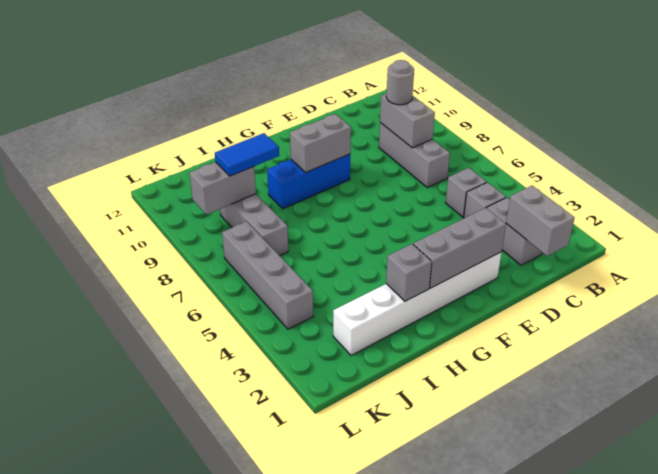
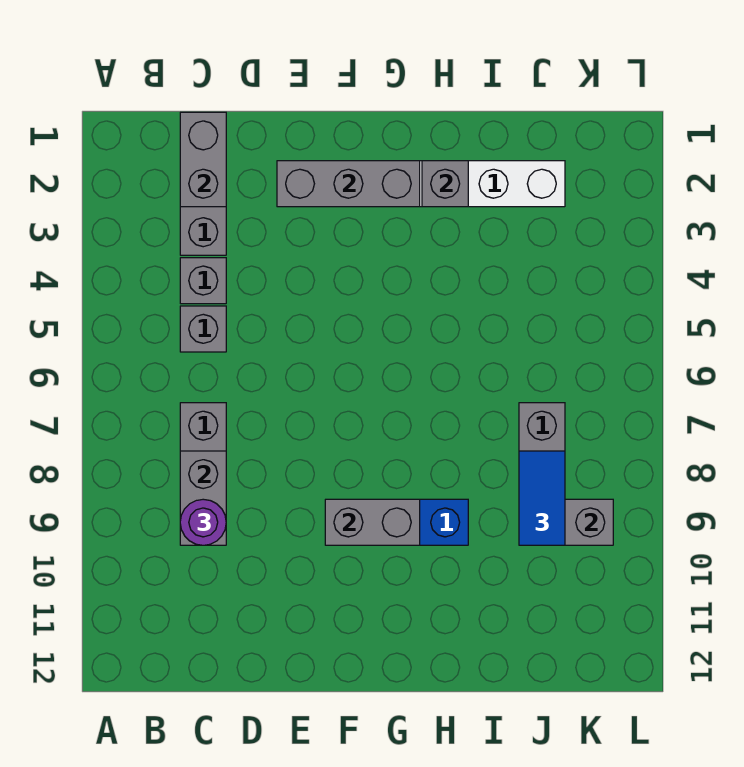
grey 1x1 round brick [386,60,414,105] -> purple 1x1 round brick [180,499,226,545]
blue 1x2 tile [215,133,279,176] -> blue 1x2 tile turned to [519,451,565,545]
grey 1x4 brick [222,221,313,329] -> none

